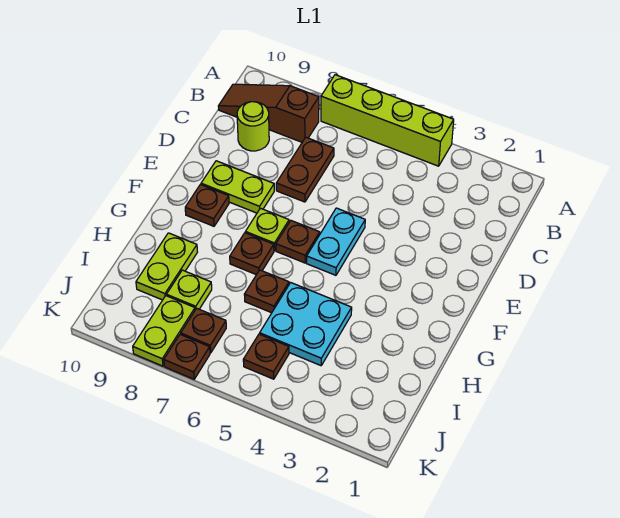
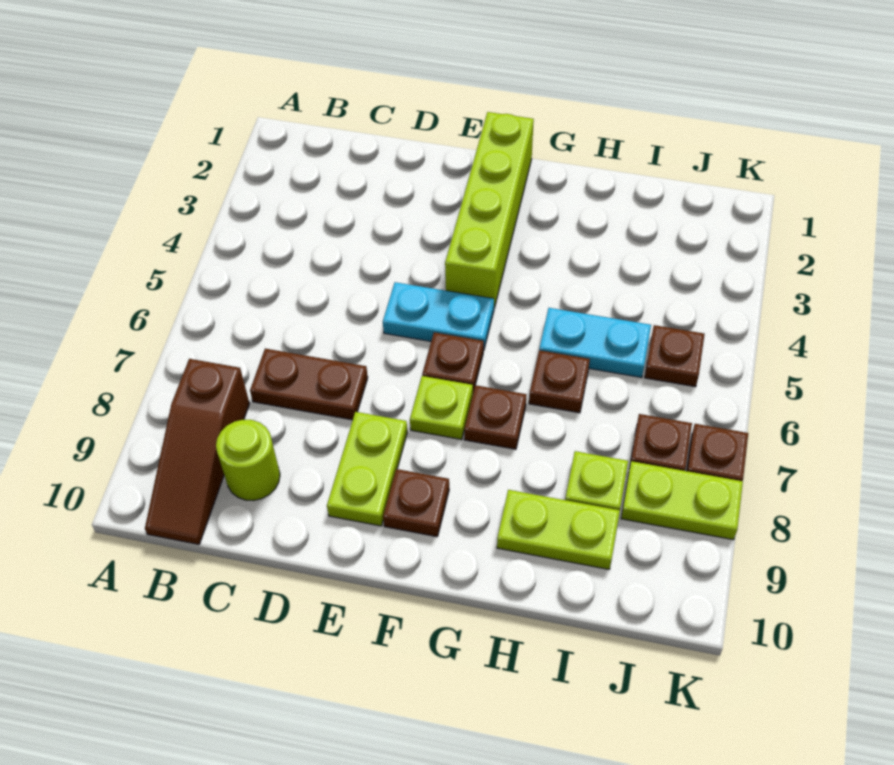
lime 1x4 brick [321,75,454,166] -> lime 1x4 brick moved to [445,112,534,308]
cyan 2x2 plate [260,283,352,366] -> cyan 1x2 plate [539,308,651,378]

